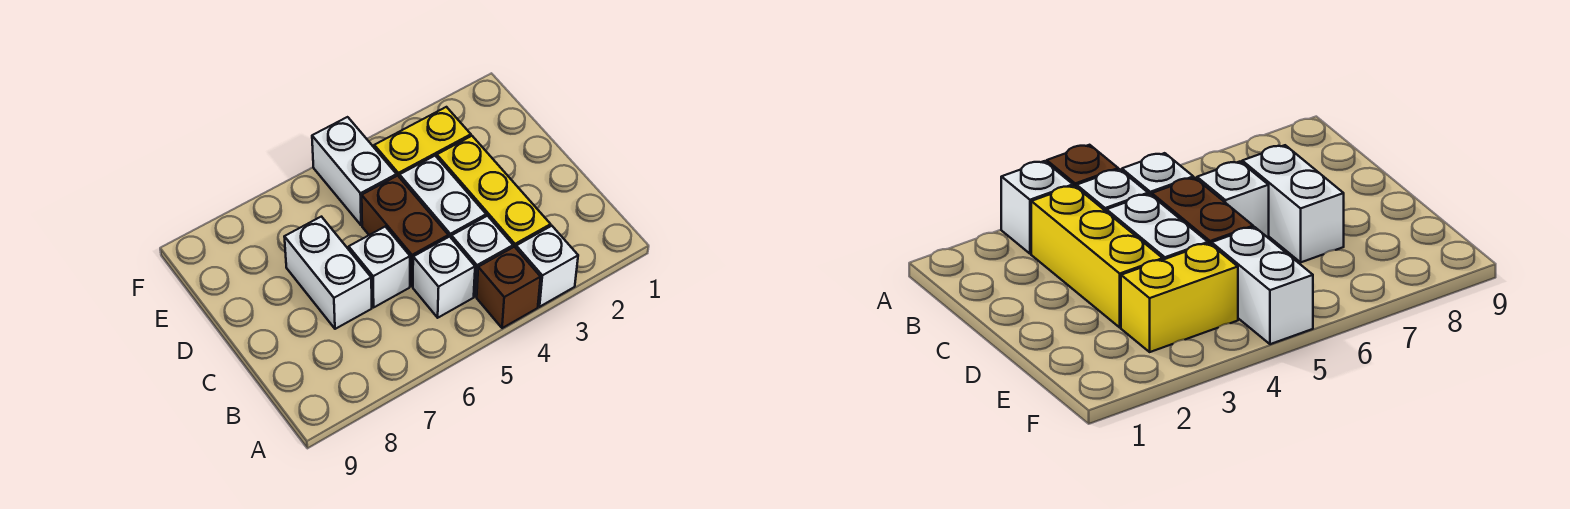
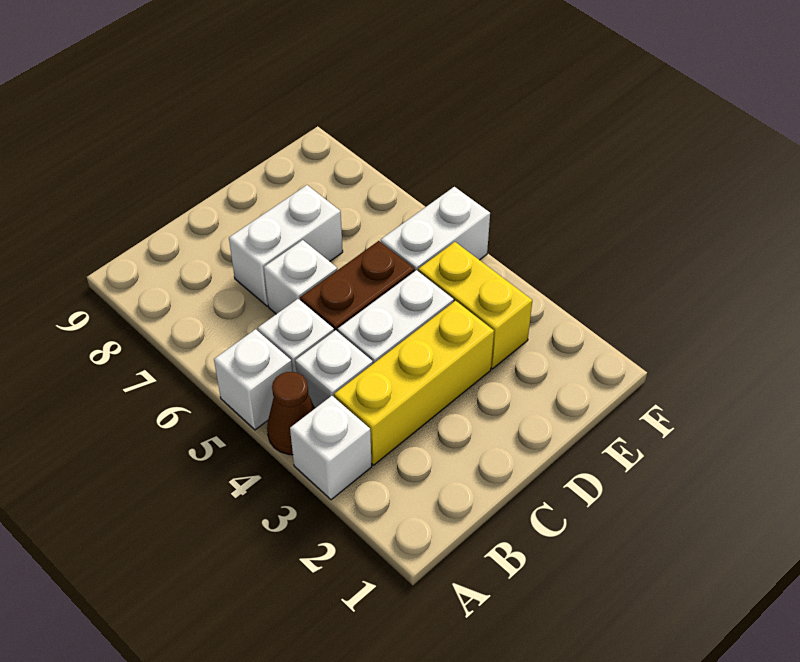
brown 1x1 brick [477,247,541,328] -> brown 1x1 cone [267,372,315,455]
none -> white 1x1 brick [214,329,292,430]

